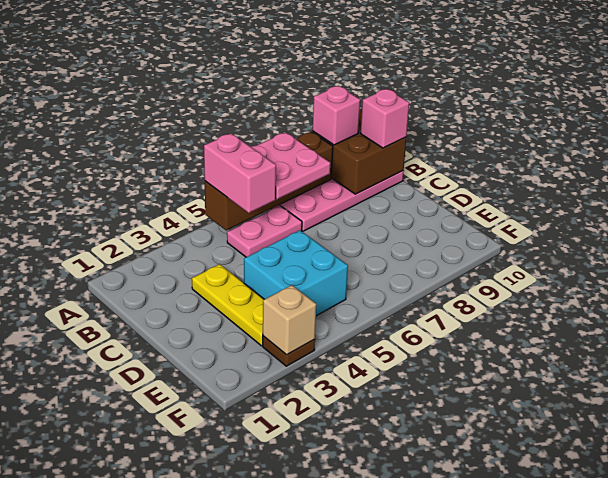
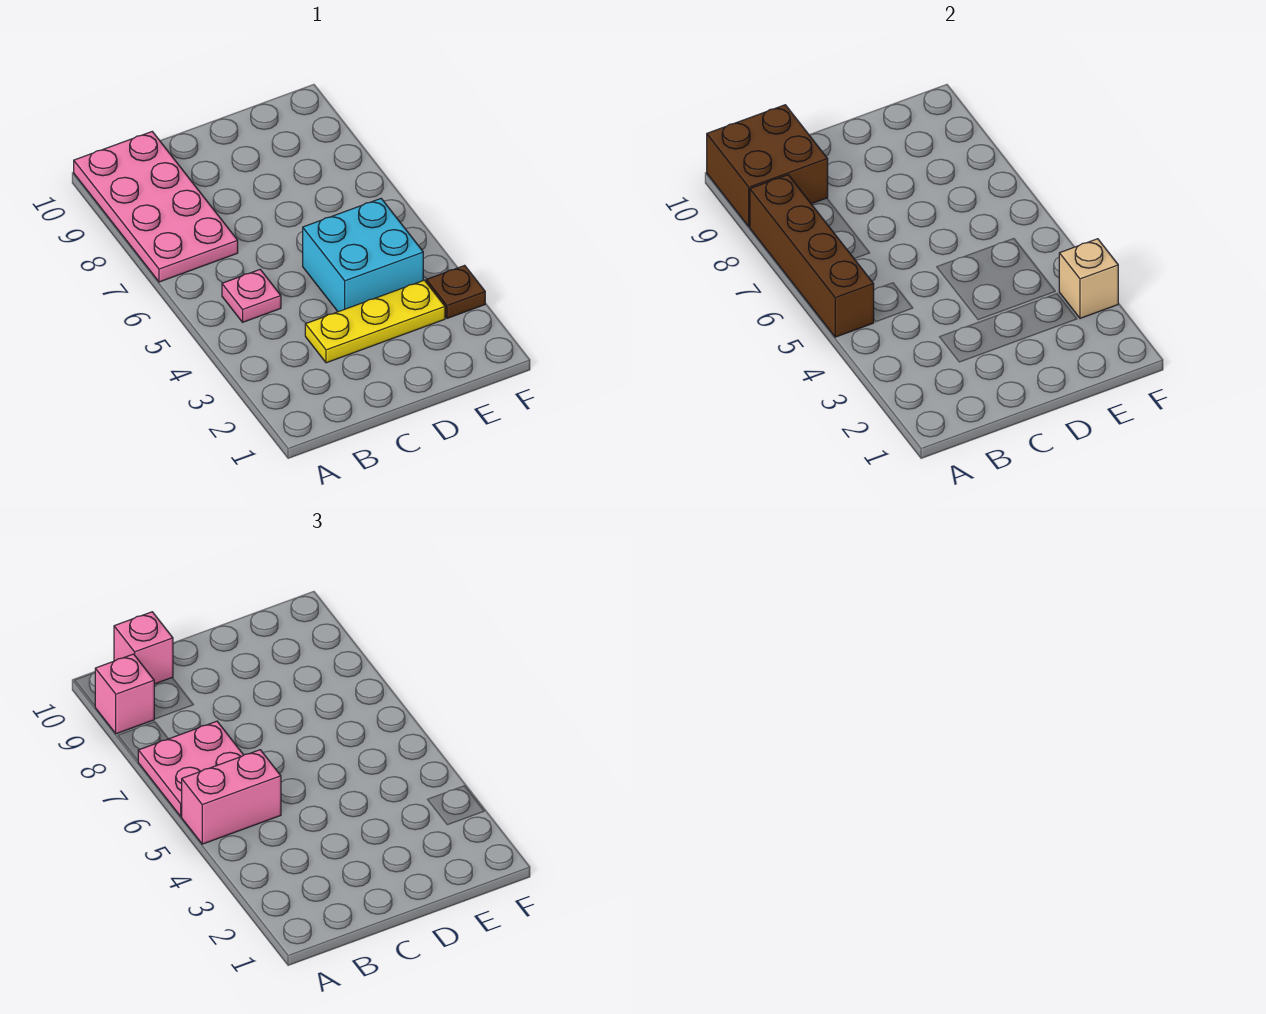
pink 1x2 plate [227,206,302,257] -> pink 1x1 plate [222,270,281,322]

